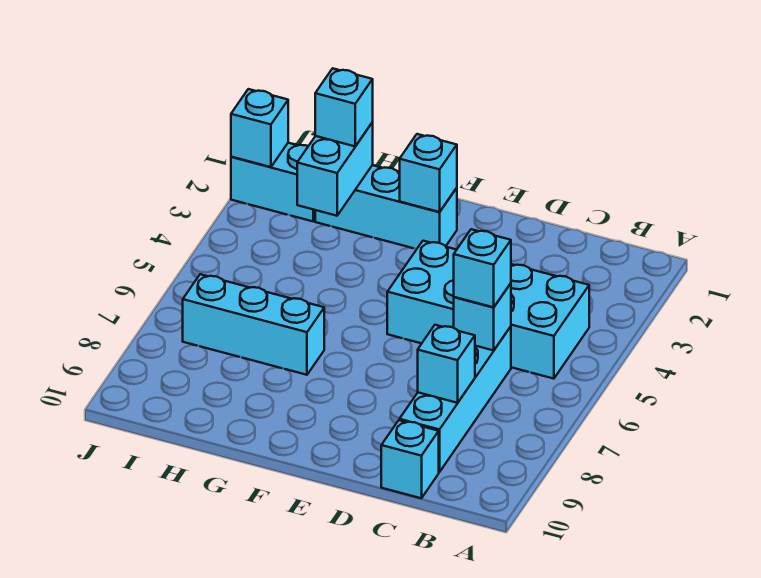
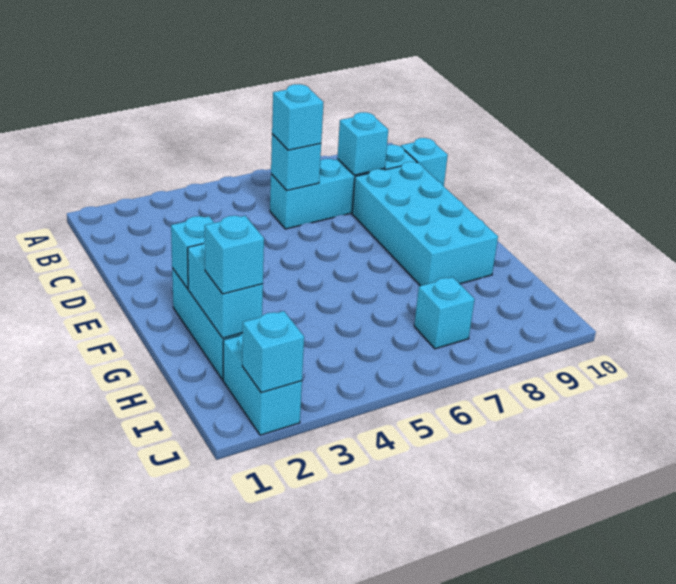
cyan 2x4 brick [387,241,589,379] -> cyan 2x4 brick moved to [352,162,498,286]
cyan 1x3 brick [183,274,324,375] -> cyan 1x1 brick [414,277,475,349]
cyan 1x2 brick [297,122,373,216] -> cyan 1x2 brick turned to [188,242,263,338]

